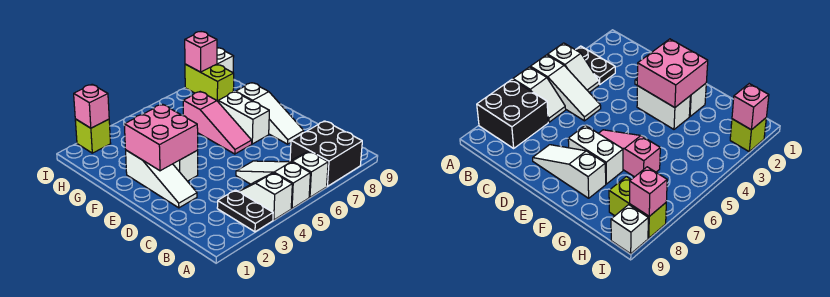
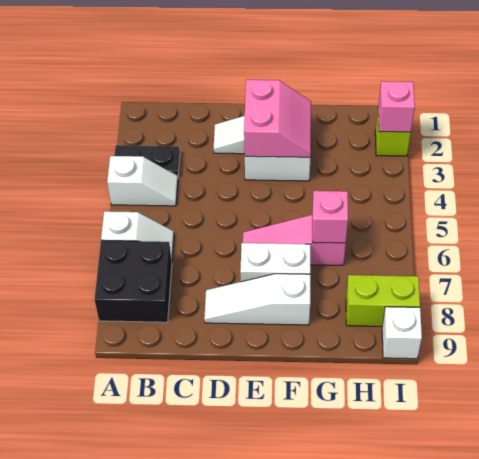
white 1x3 slope [236,161,310,208] -> none
pink 2x2 brick [124,104,198,171] -> pink 2x2 slope [244,80,311,157]
pink 1x1 brick [185,32,217,72] -> pink 1x1 brick moved to [312,191,348,243]

